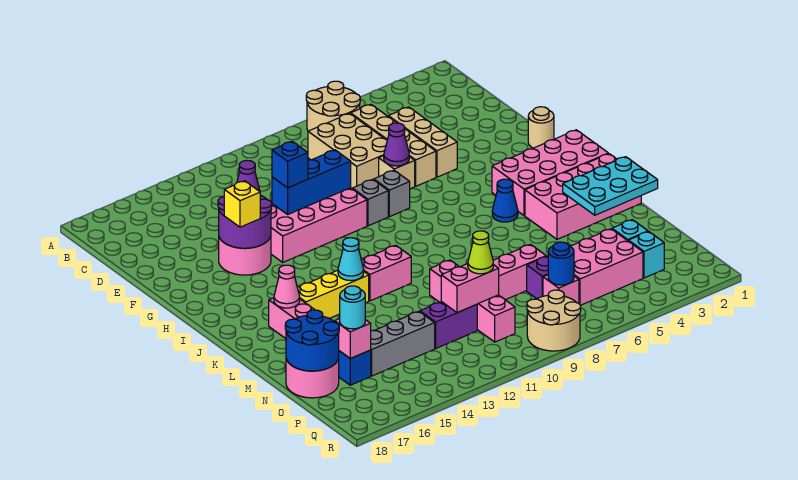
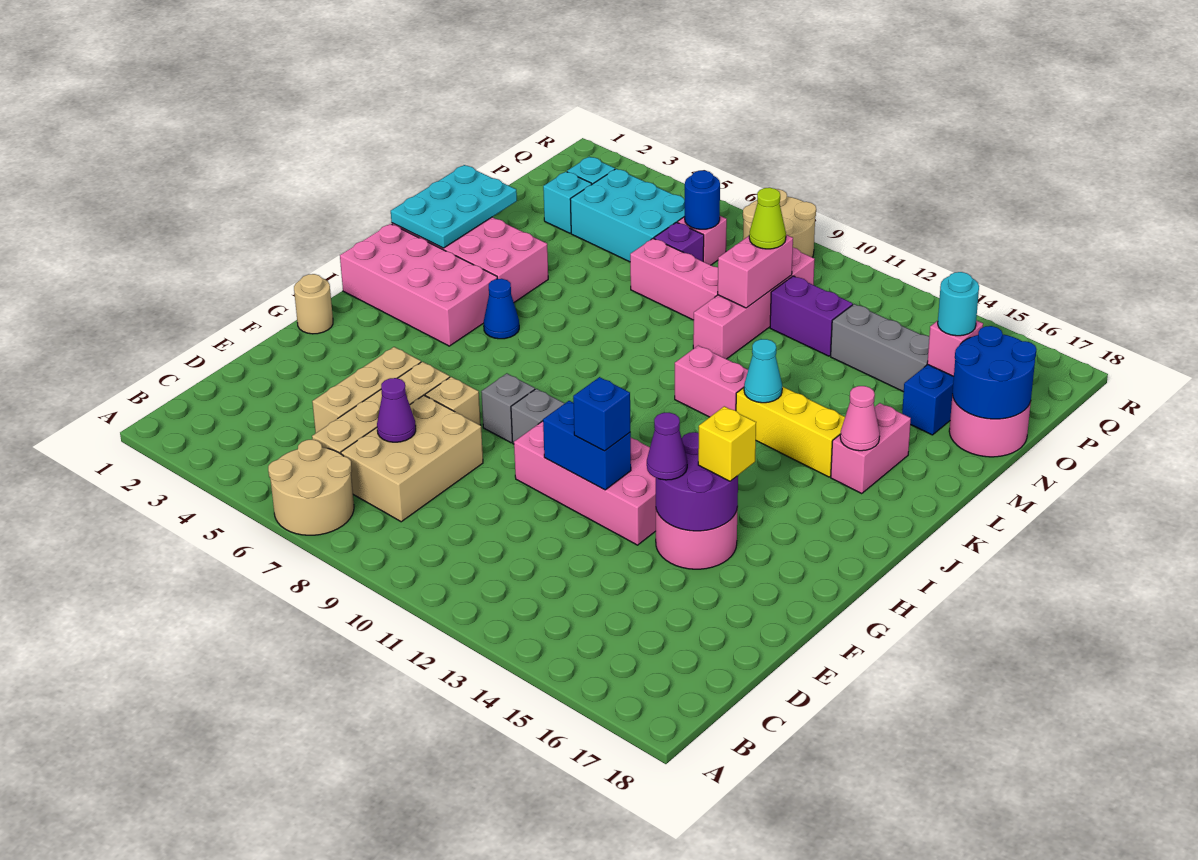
purple 1x1 cone [384,123,409,166] -> purple 1x1 cone moved to [377,378,416,442]
blue 1x3 brick [272,150,351,214] -> blue 1x2 brick [543,401,631,490]
cyan 2x3 plate [563,157,658,215] -> cyan 2x3 plate turned to [391,165,517,248]
pink 2x3 brick [570,229,643,305] -> cyan 2x3 brick [570,169,685,262]
pink 1x2 brick [441,264,499,313] -> pink 1x2 brick turned to [718,235,793,308]

